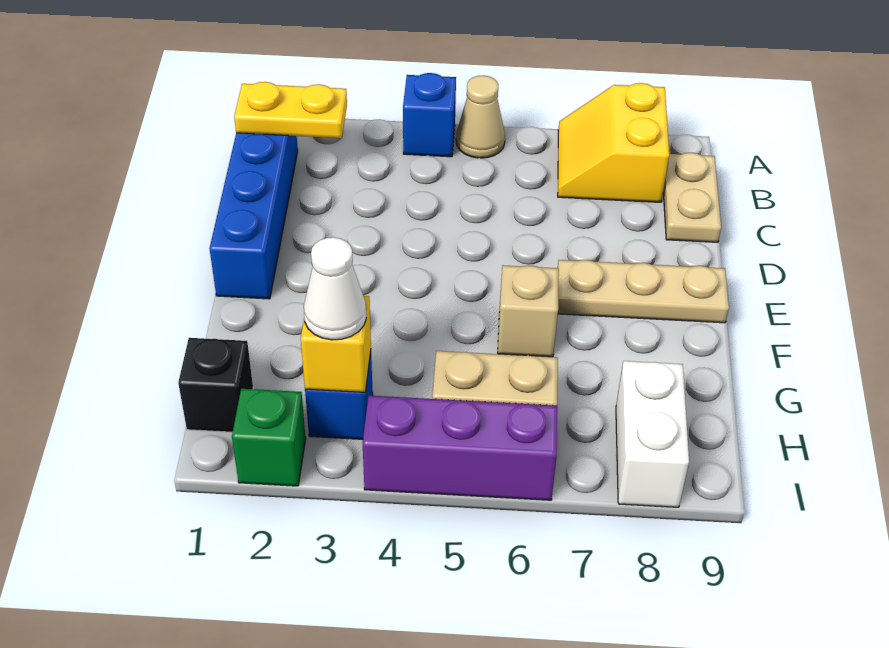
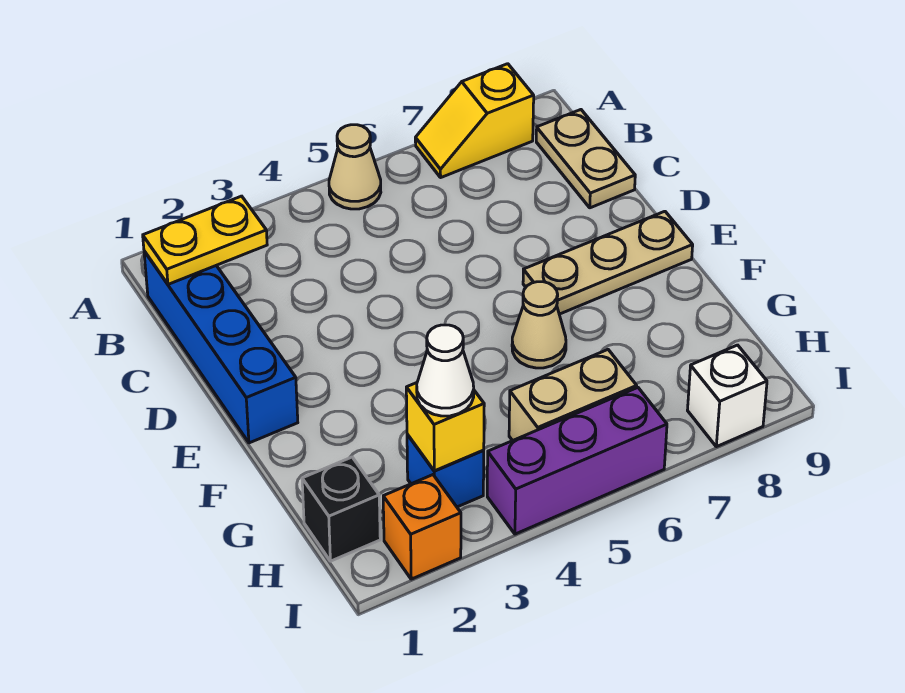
blue 1x1 brick [403,73,456,157] -> none
yellow 2x2 slope [558,83,669,202] -> yellow 1x2 slope [415,64,534,177]
tan 1x1 brick [498,265,559,357] -> tan 1x1 cone [512,282,566,368]
white 1x2 brick [616,361,689,507] -> white 1x1 brick [687,345,767,447]
green 1x1 brick [232,389,306,486] -> orange 1x1 brick [383,475,461,579]

